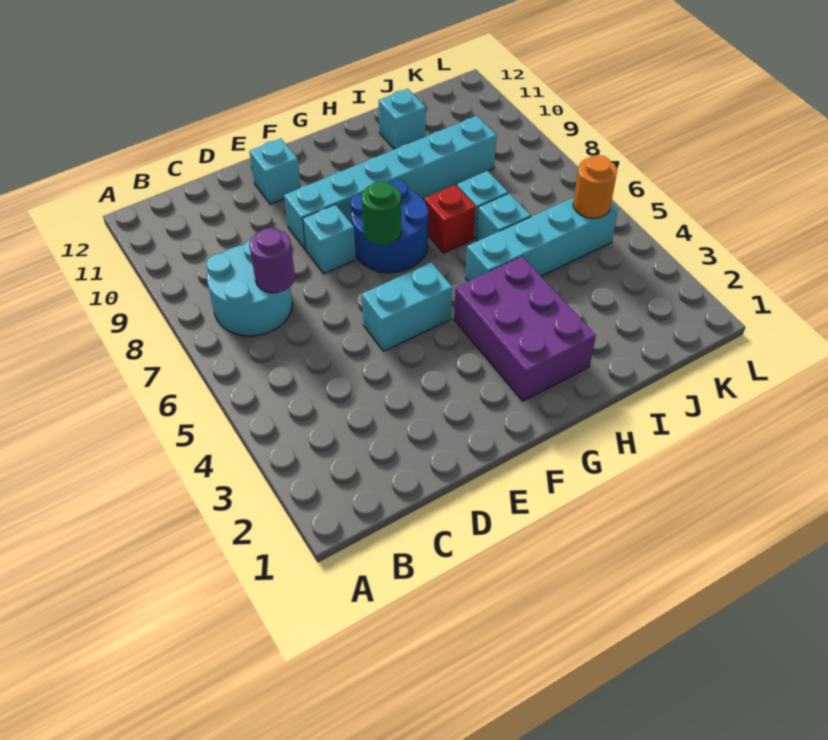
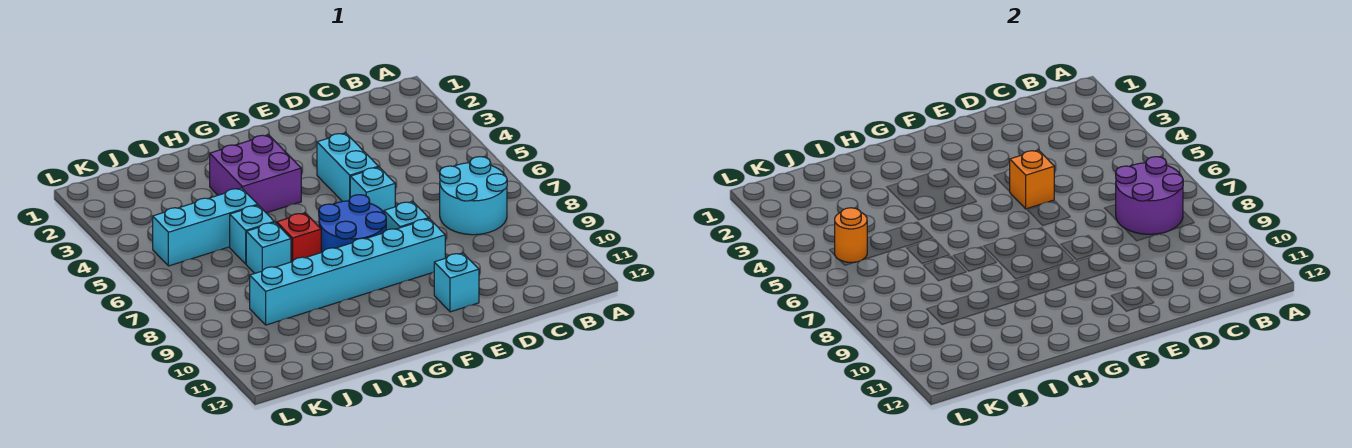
purple 1x1 round brick [250,228,295,293] -> purple 2x2 round brick [1116,157,1183,234]
cyan 1x2 brick [362,263,452,351] -> cyan 1x2 brick turned to [317,133,378,202]
none -> orange 1x1 brick [1010,150,1054,209]
green 1x1 round brick [362,181,402,245] -> none
purple 2x3 brick [454,256,596,401] -> purple 2x2 brick [210,135,301,213]
cyan 1x4 brick [466,198,618,281] -> cyan 1x3 brick [153,188,258,266]
cyan 1x1 brick [379,89,426,149] -> cyan 1x1 brick moved to [350,167,395,212]

